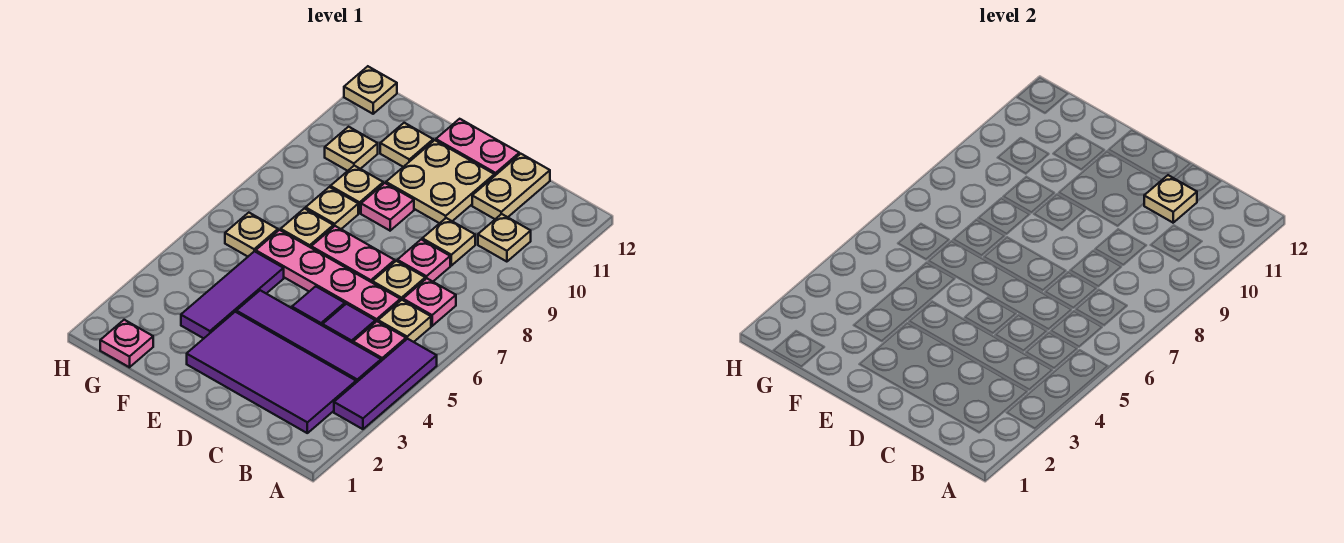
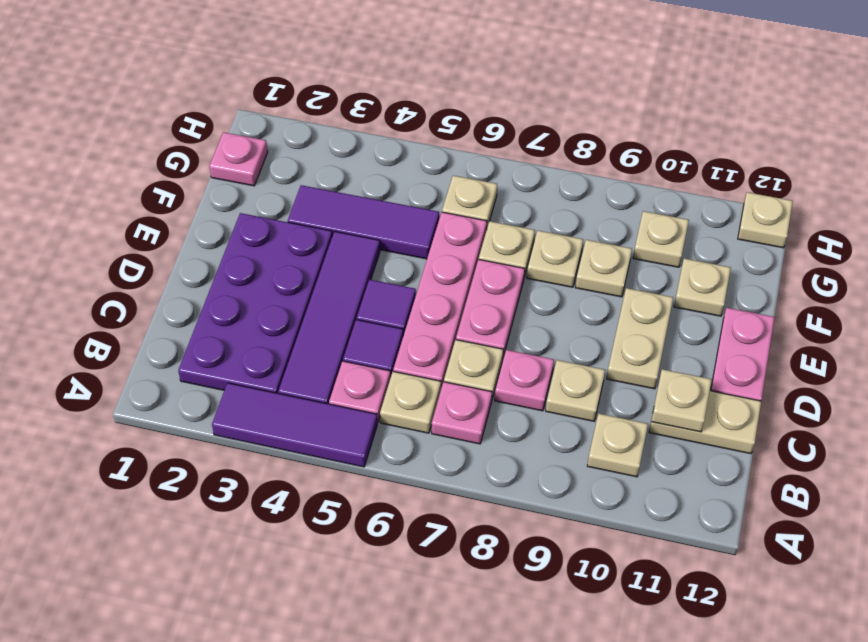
purple 2x4 tile [187,312,356,433] -> purple 2x4 plate [178,213,332,393]
tan 2x2 plate [386,140,494,223] -> tan 1x2 plate [607,288,673,389]
pink 1x1 plate [361,183,414,231] -> none

